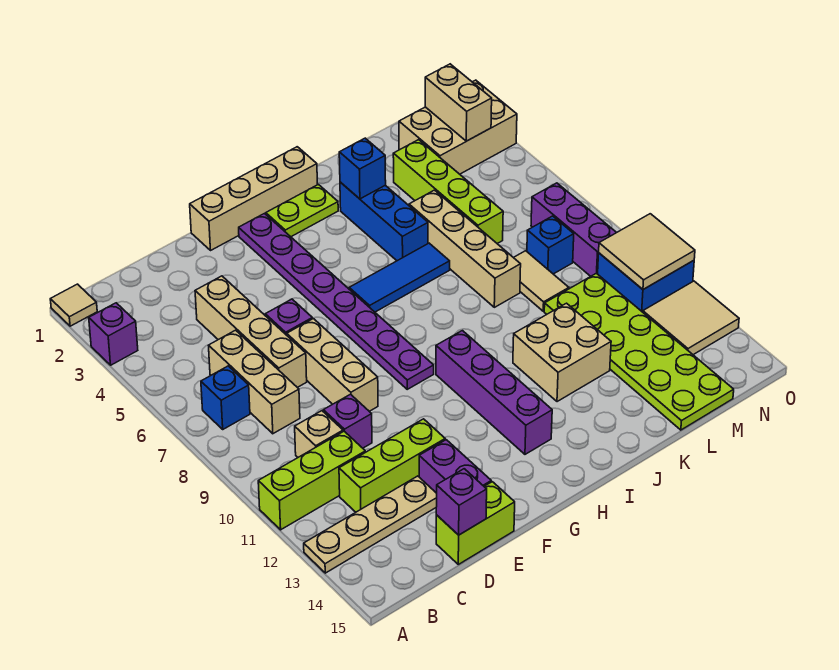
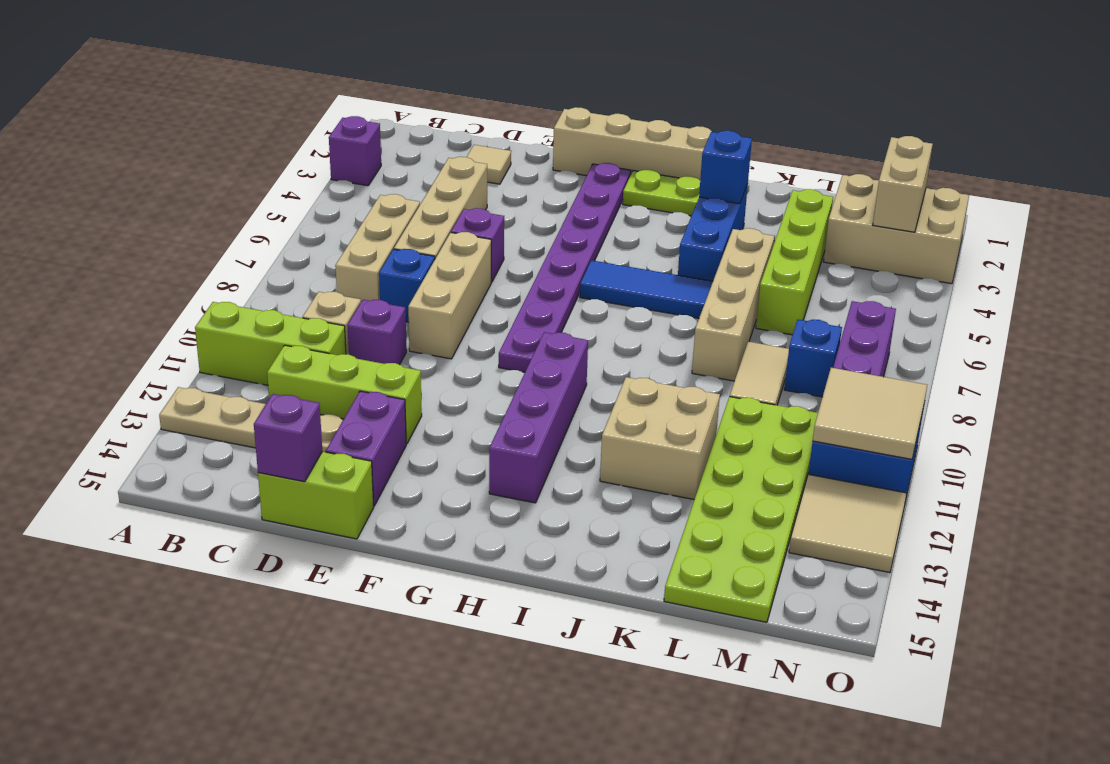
tan 1x1 tile [50,284,97,326] -> tan 1x1 tile moved to [467,145,511,184]
blue 1x1 brick [201,366,250,429] -> blue 1x1 brick moved to [379,249,435,322]

